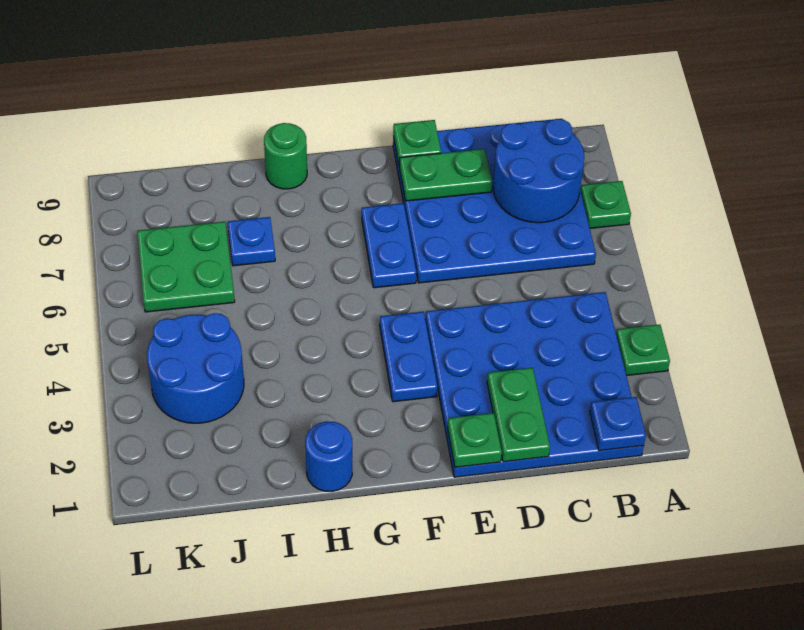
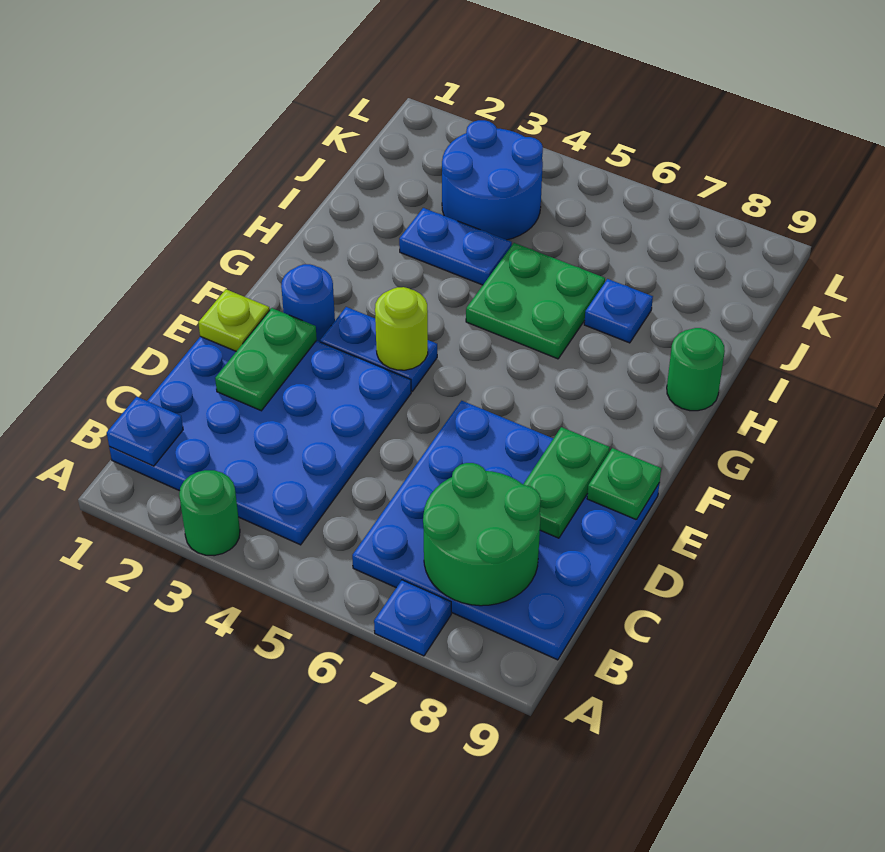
green 1x1 plate [616,325,670,376] -> green 1x1 round brick [179,470,240,556]
green 1x1 plate [580,181,631,228] -> blue 1x1 plate [374,580,451,656]
blue 2x2 round brick [493,119,584,223] -> green 2x2 round brick [423,463,541,606]
green 1x2 plate [487,368,550,462] -> green 1x2 plate turned to [215,308,317,411]
green 1x1 plate [448,413,502,467] -> lime 1x1 plate [198,289,270,351]
none -> lime 1x1 round brick [375,287,428,370]
blue 1x2 plate [362,203,417,288] -> blue 1x2 plate moved to [399,208,512,285]
blue 1x1 round brick [305,421,352,491] -> blue 1x1 round brick moved to [281,264,335,342]
green 2x2 plate [137,222,235,312] -> green 2x2 plate moved to [466,243,605,359]

